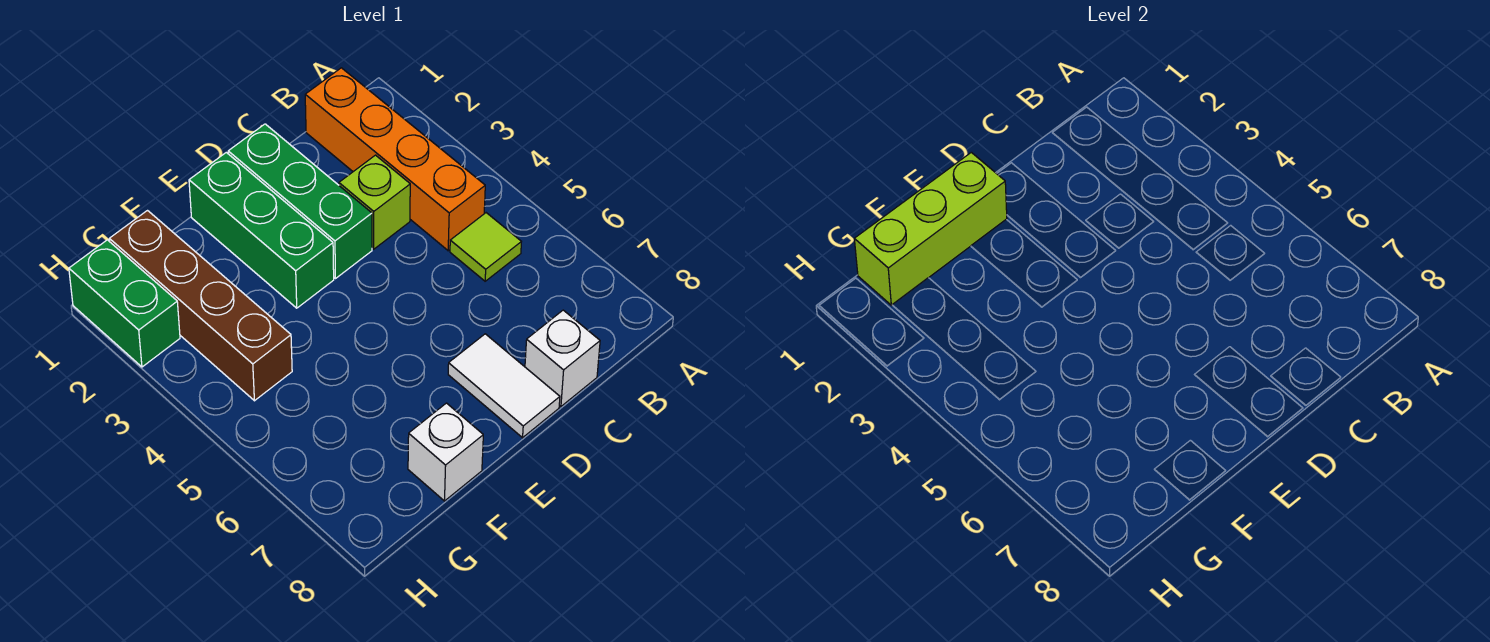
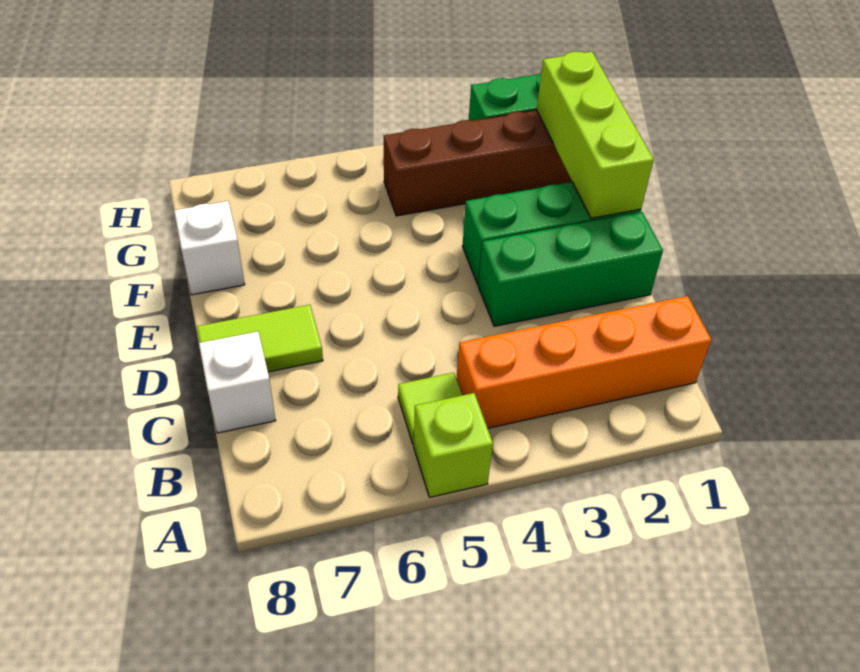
lime 1x1 brick [339,155,410,249] -> lime 1x1 brick moved to [414,393,493,497]
white 1x2 tile [448,334,560,438] -> lime 1x2 tile [197,305,323,372]

